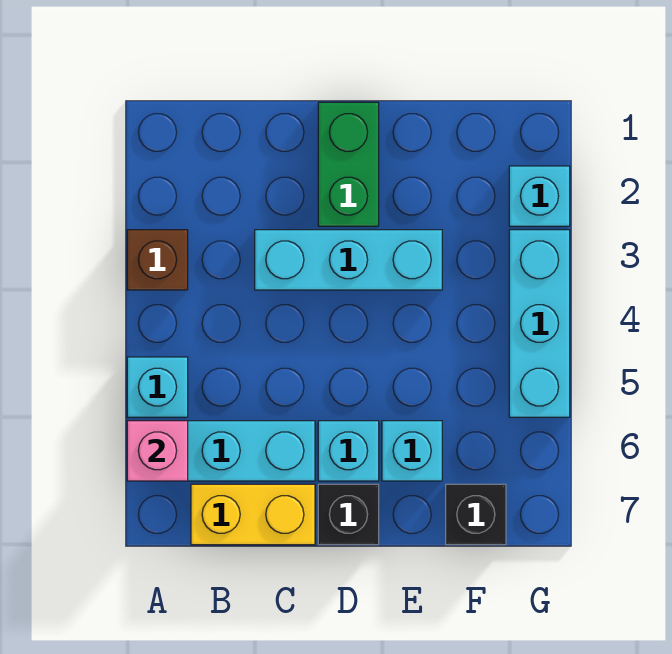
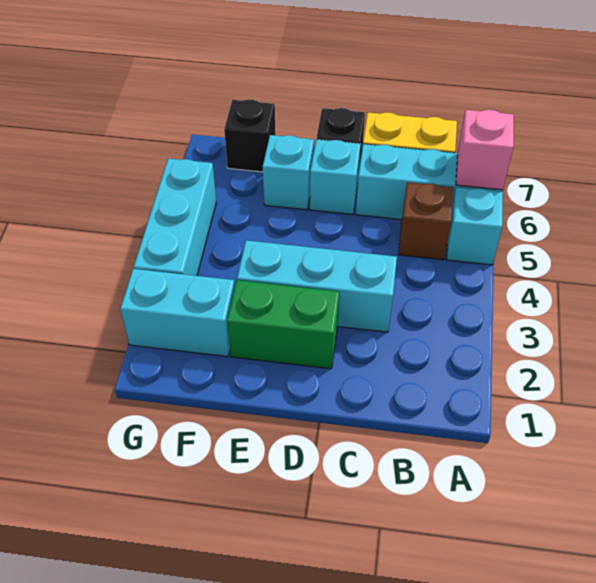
brown 1x1 brick [127,230,188,290] -> brown 1x1 brick moved to [398,182,453,260]
green 1x2 brick [318,102,379,226] -> green 1x2 brick turned to [227,280,339,369]
cyan 1x1 brick [509,166,570,226] -> cyan 1x2 brick [120,269,235,357]

